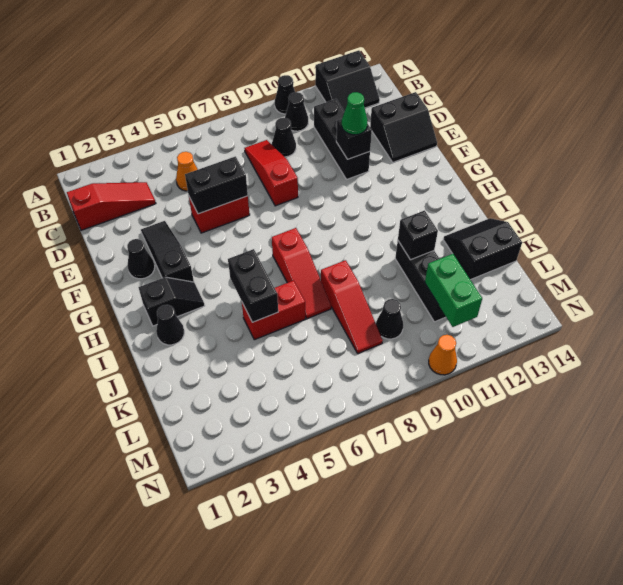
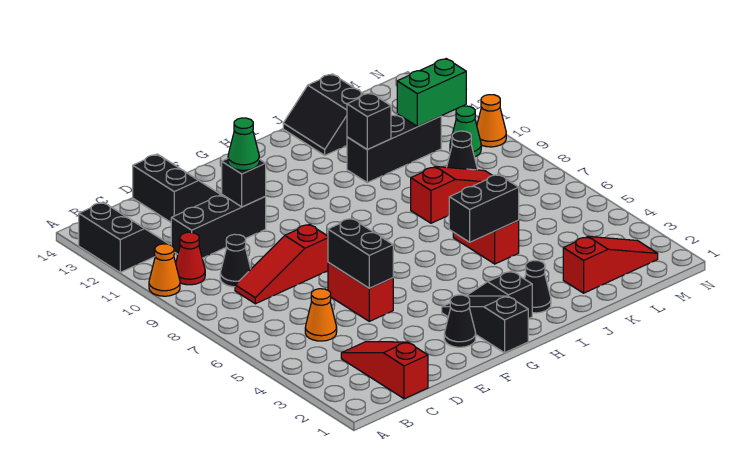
black 1x1 cone [275,75,295,114] -> orange 1x1 cone [149,244,180,296]
black 1x1 cone [285,92,308,131] -> red 1x1 cone [176,232,205,285]
black 1x3 slope [141,221,194,282] -> black 1x3 slope turned to [442,296,528,353]
red 1x3 slope [272,228,331,319] -> red 1x3 slope moved to [563,236,658,293]
none -> green 1x1 cone [450,106,481,157]

